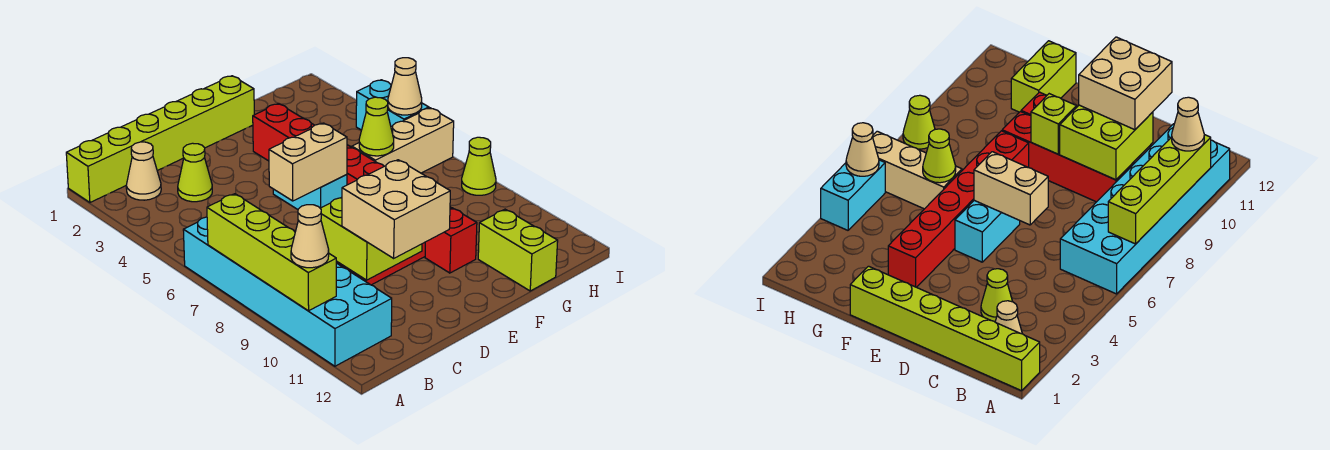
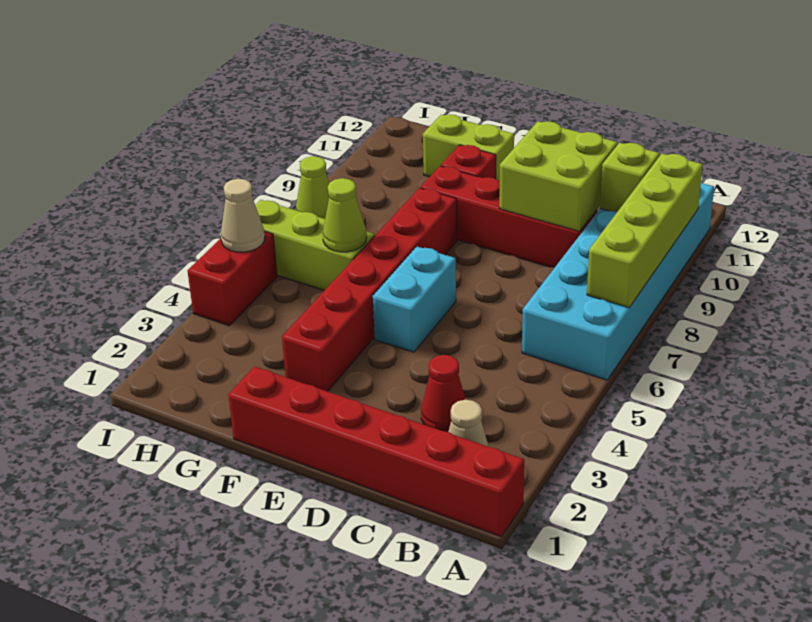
lime 1x6 brick [66,76,254,202] -> red 1x6 brick [228,366,524,537]
tan 1x1 cone [291,205,329,268] -> none
lime 1x1 cone [178,143,212,202] -> red 1x1 cone [421,355,466,432]
tan 2x2 brick [342,160,450,258] -> none
tan 1x2 brick [269,123,347,201] -> none
lime 1x1 brick [1031,94,1077,154] -> lime 1x1 brick moved to [600,143,660,212]
tan 1x3 brick [352,108,454,173] -> lime 1x3 brick [255,200,375,290]
lime 1x2 brick [478,209,558,291] -> lime 1x2 brick turned to [423,114,514,181]
cyan 1x2 brick [356,80,429,130] -> red 1x2 brick [188,231,277,326]

